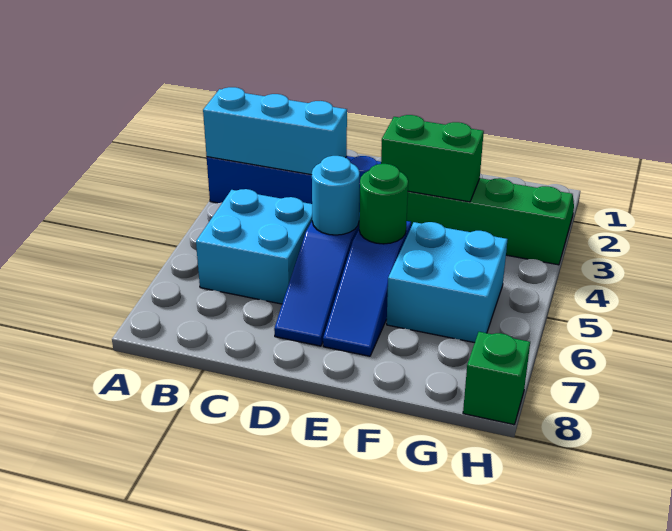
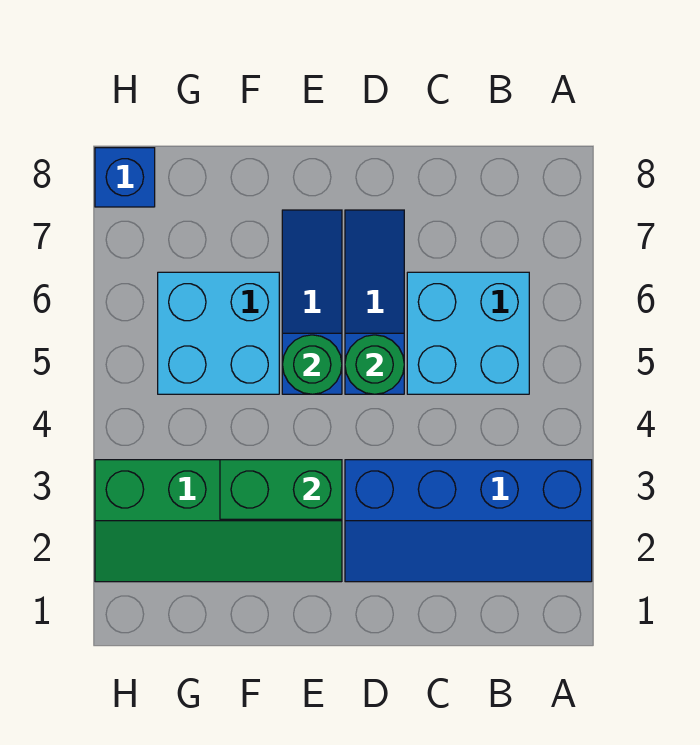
cyan 1x3 brick [203,87,347,175] -> none
cyan 1x1 round brick [312,156,360,235] -> green 1x1 round brick [345,335,404,394]
green 1x1 brick [463,332,530,425] -> blue 1x1 brick [95,148,155,207]

